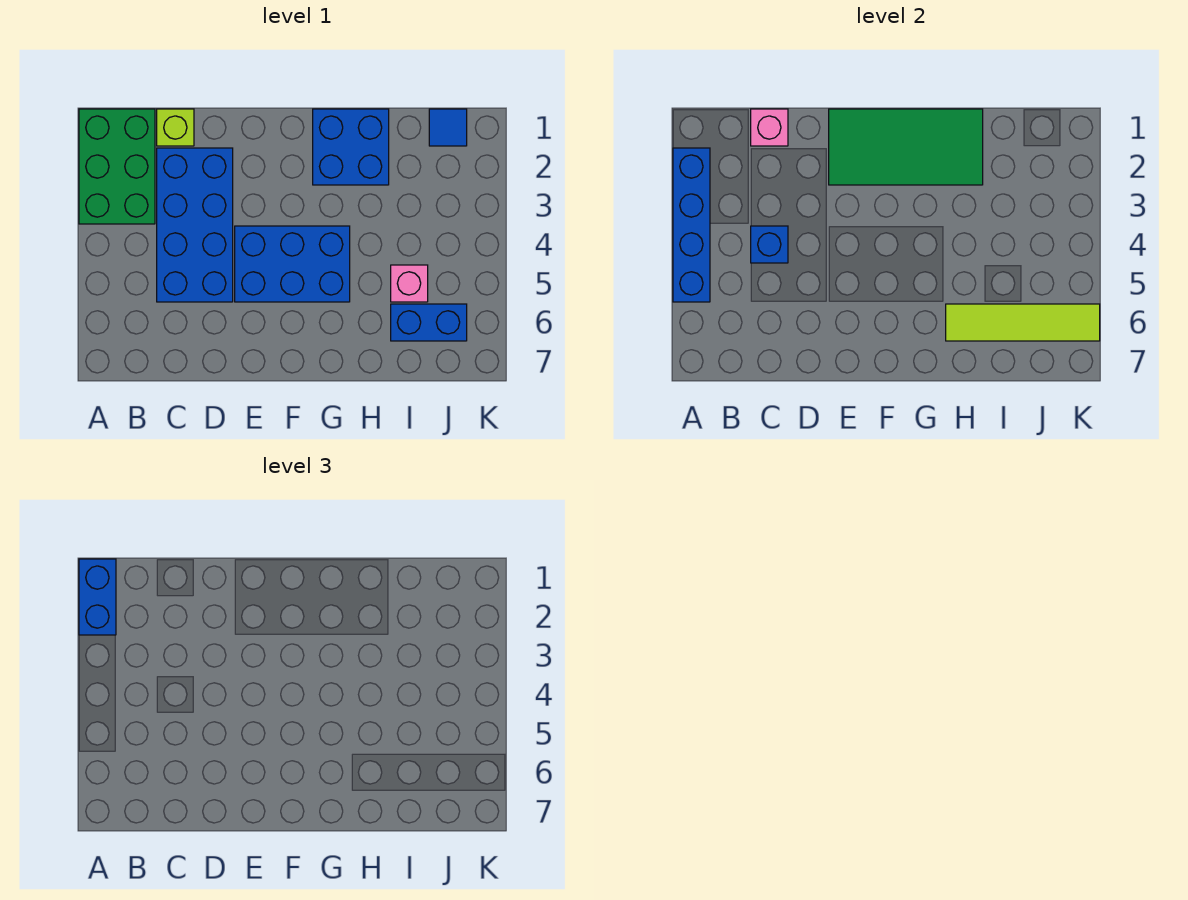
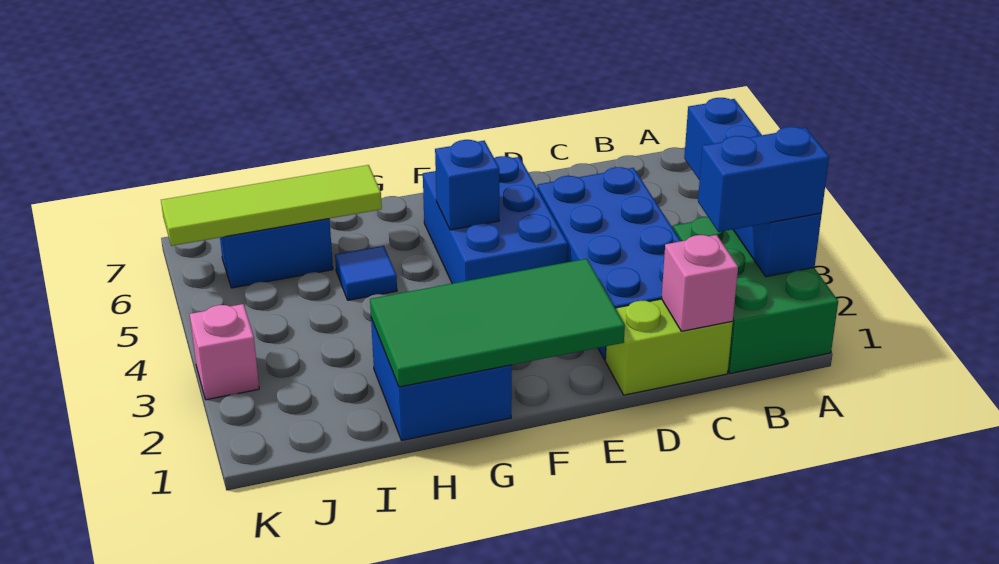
blue 1x2 brick [79,559,116,635] -> blue 1x2 brick turned to [698,127,829,232]
lime 1x1 brick [157,109,194,146] -> lime 1x2 brick [605,299,733,395]
blue 1x1 brick [751,226,788,263] -> blue 1x1 brick moved to [435,140,499,230]
blue 2x3 brick [235,226,350,302] -> blue 2x3 brick turned to [423,156,568,283]
pink 1x1 brick [391,265,428,302] -> pink 1x1 brick moved to [190,304,259,400]
blue 1x1 tile [429,109,467,146] -> blue 1x1 tile moved to [335,246,397,300]

